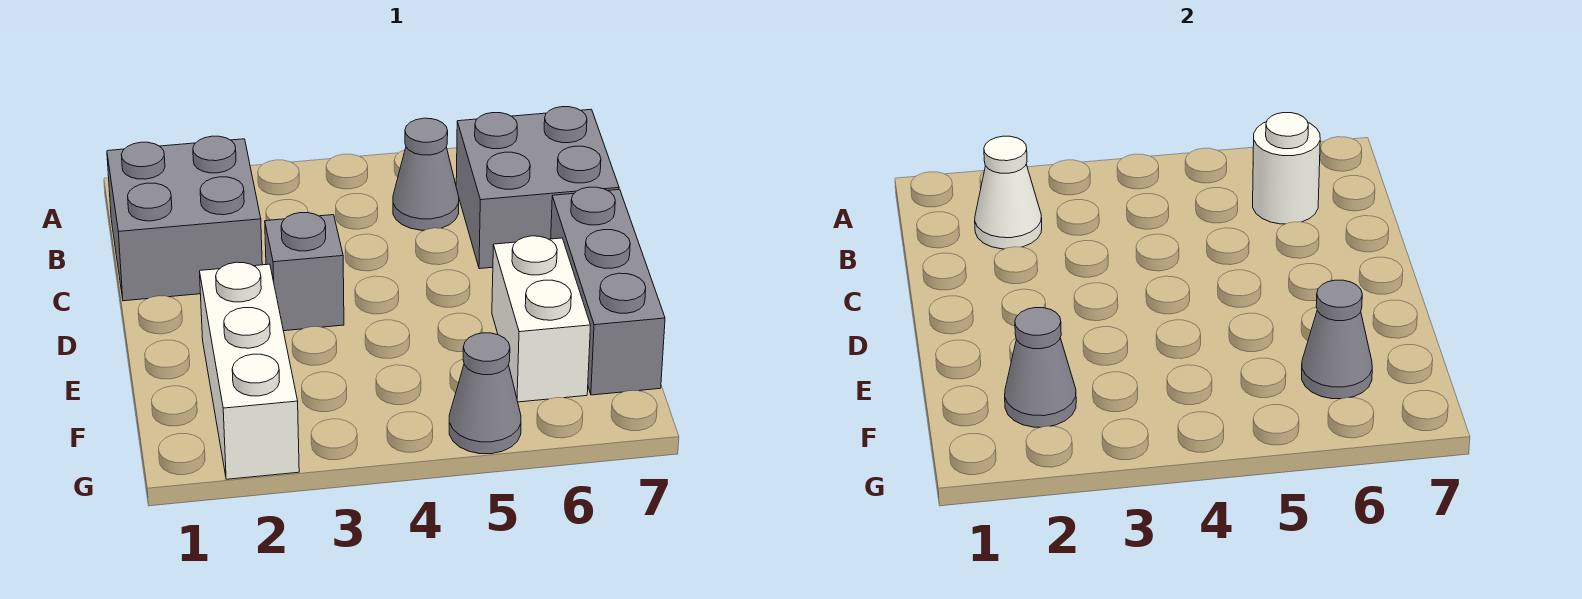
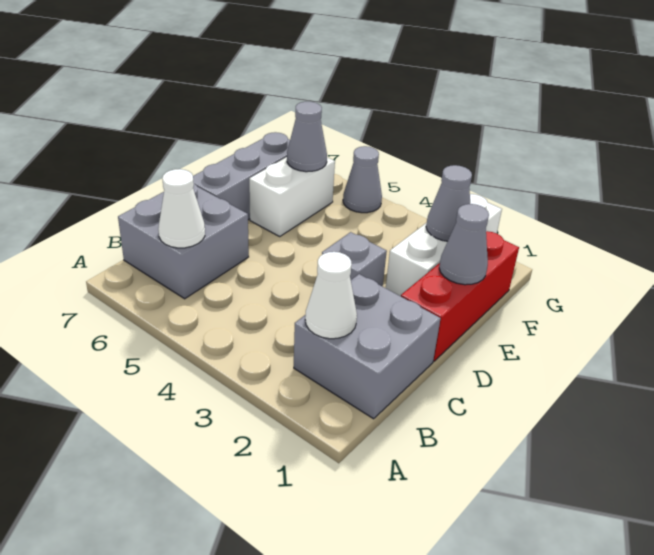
grey 1x1 cone [393,118,459,230] -> grey 1x1 cone moved to [439,204,489,285]
white 1x1 round brick [1253,113,1320,224] -> white 1x1 cone [158,169,205,248]
none -> red 1x3 brick [401,231,519,361]

